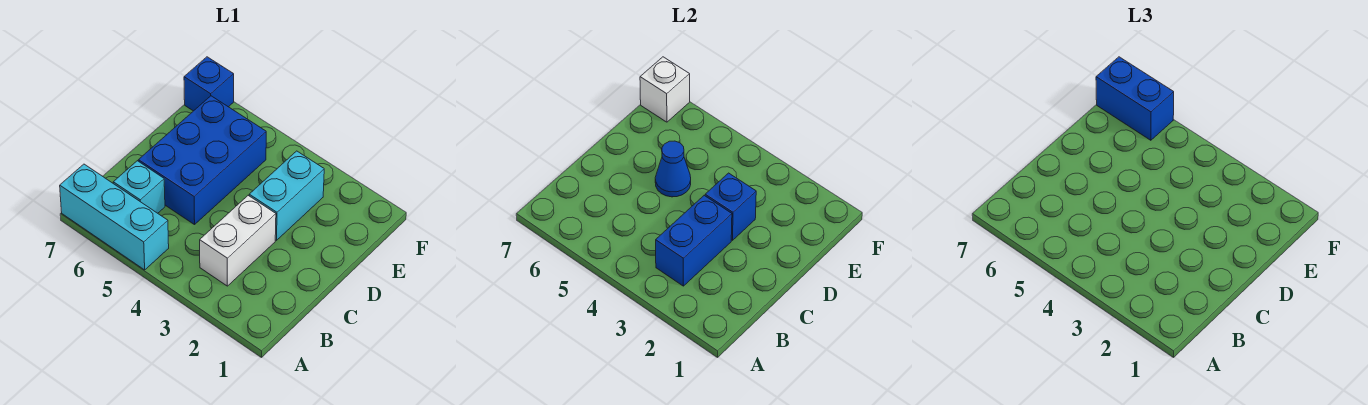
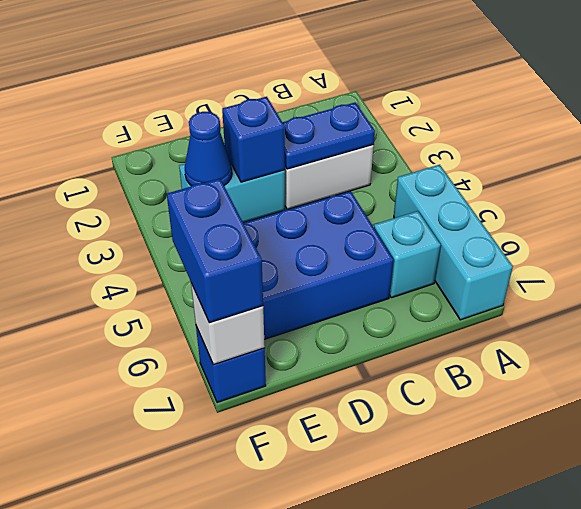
blue 1x2 brick [656,196,732,286] -> blue 1x2 plate [282,102,375,169]
blue 1x1 cone [655,141,691,197] -> blue 1x1 cone moved to [185,112,232,186]

